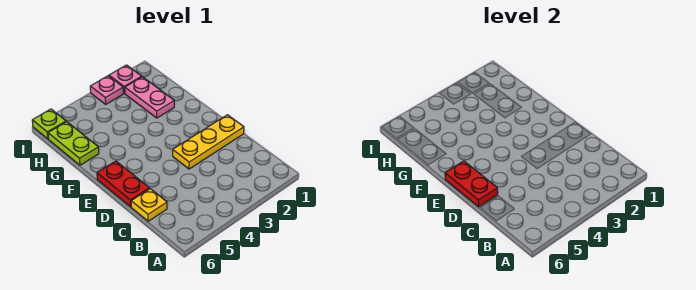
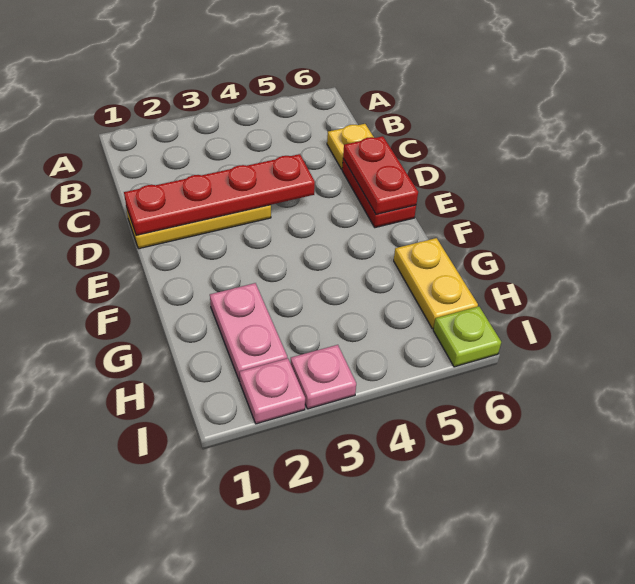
none -> red 1x4 plate [124,154,315,235]
lime 1x2 plate [48,122,99,165] -> yellow 1x2 plate [394,238,478,329]

